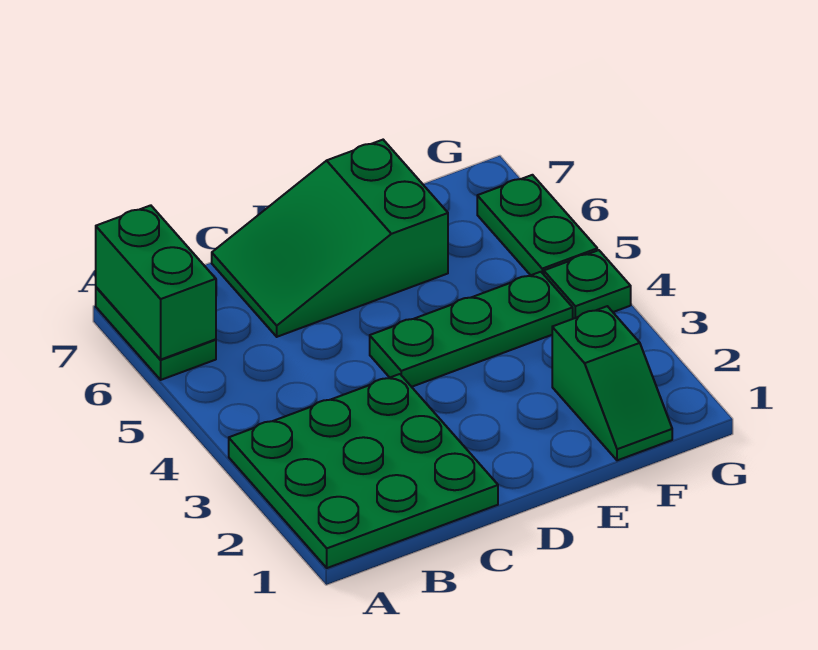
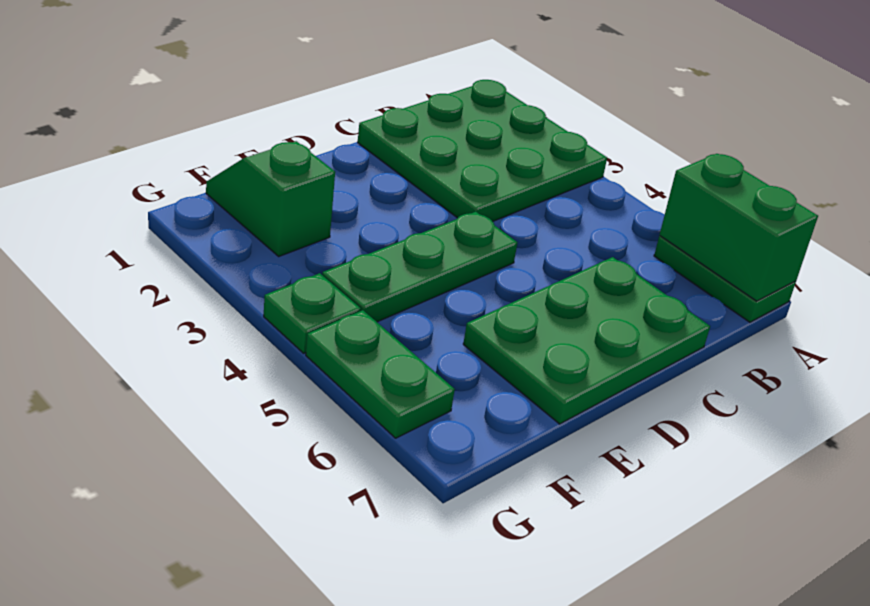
green 2x3 slope [212,140,448,337] -> green 2x3 plate [463,257,710,424]

